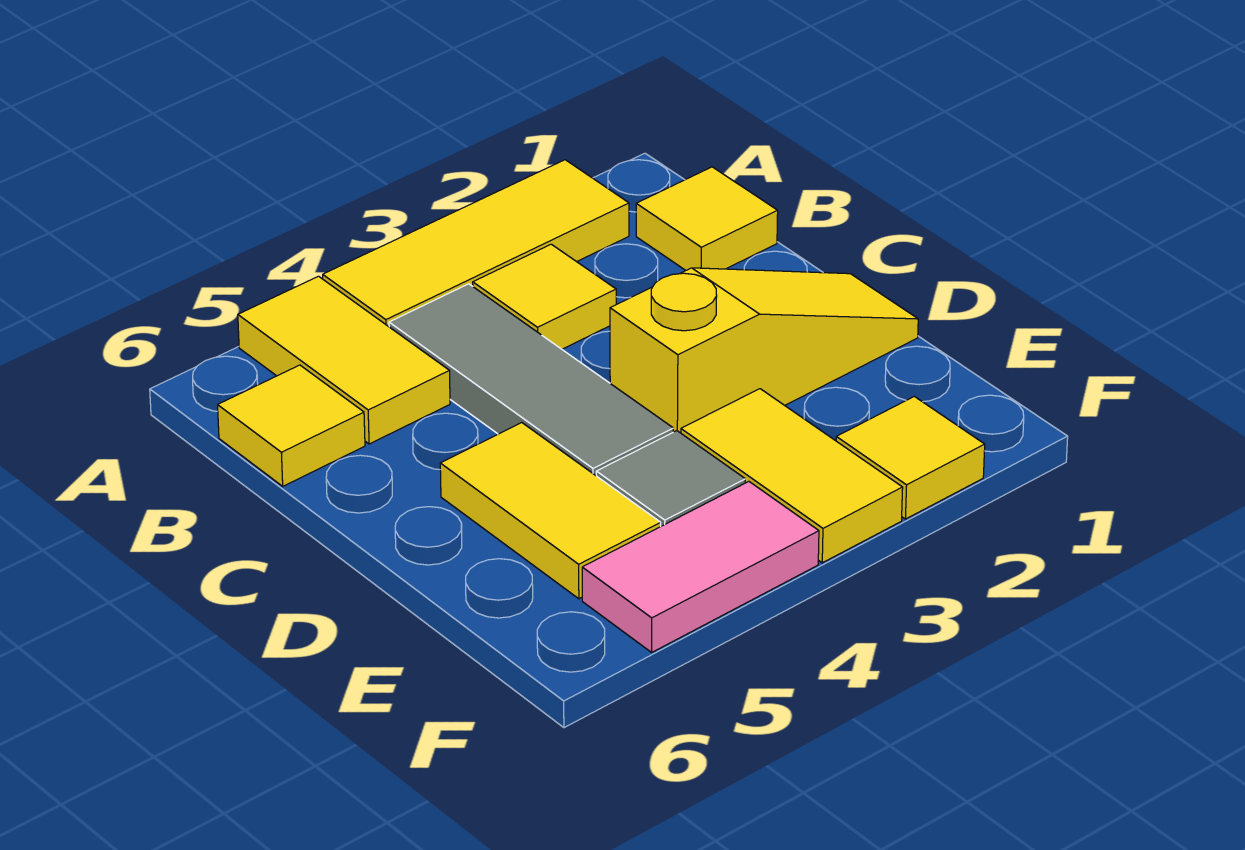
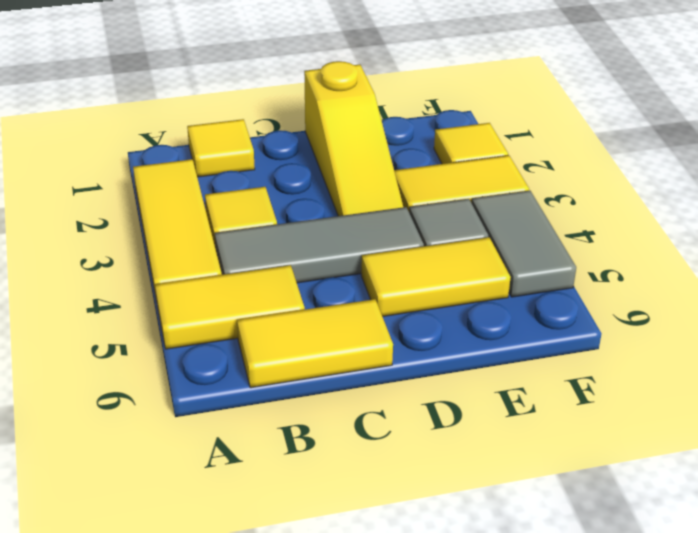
yellow 1x1 tile [218,365,365,486] -> yellow 1x2 tile [237,299,393,388]
yellow 1x3 slope [610,268,918,433] -> yellow 1x3 slope turned to [304,61,403,216]
pink 1x2 tile [582,482,819,652] -> grey 1x2 tile [472,190,576,297]

